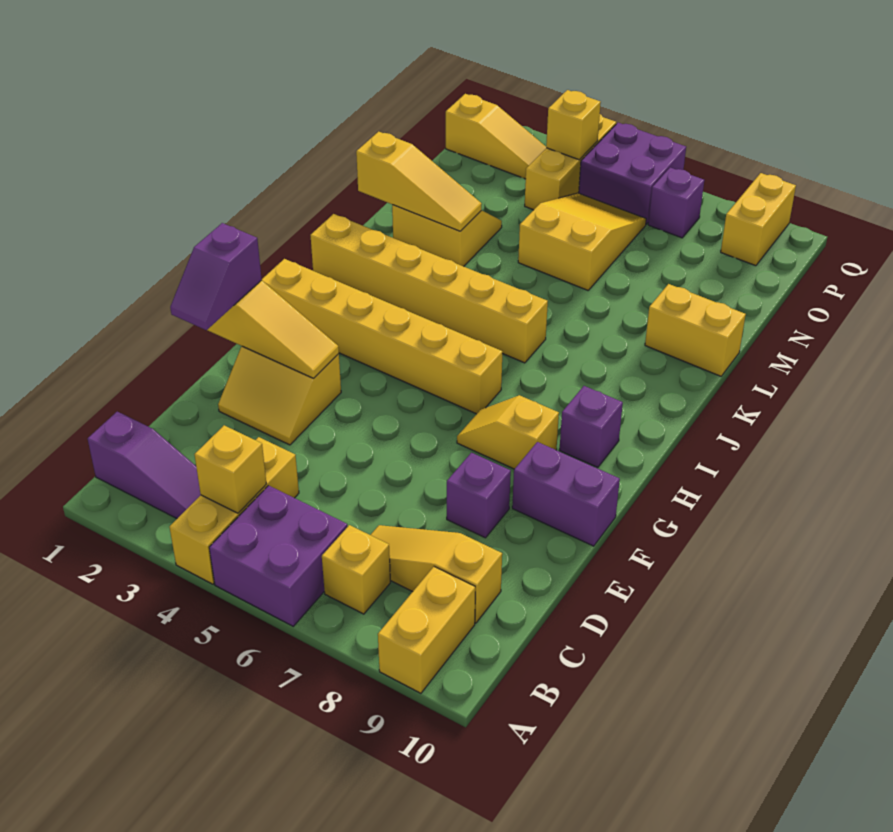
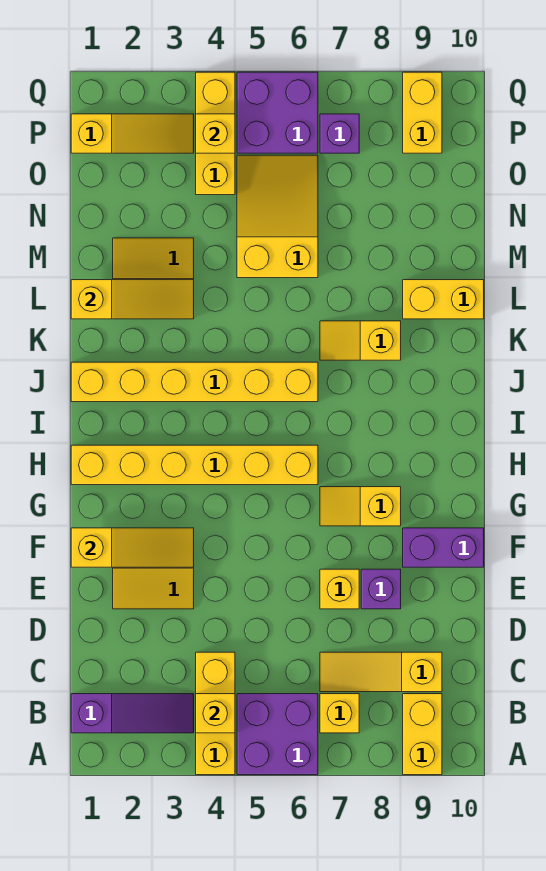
purple 1x2 slope [170,223,262,330] -> none
none -> yellow 1x1 brick [320,569,359,609]
purple 1x1 brick [559,386,623,468] -> none
none -> yellow 1x2 slope [320,321,401,360]

